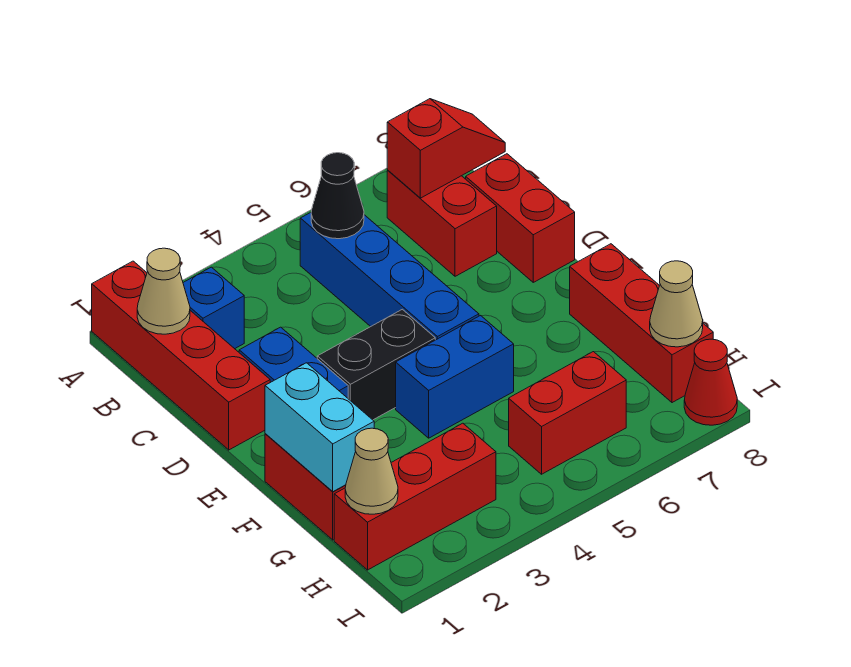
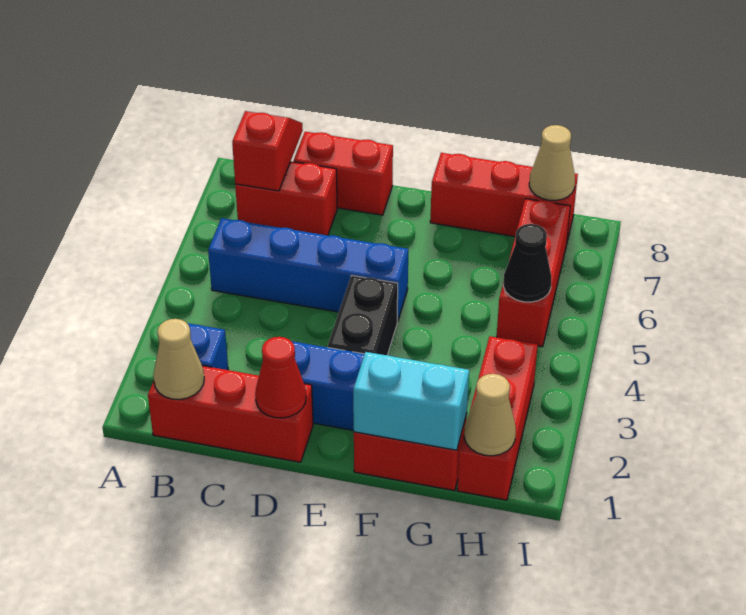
red 1x4 brick [92,261,270,450] -> red 1x3 brick [148,366,313,462]
black 1x1 cone [311,153,364,239] -> black 1x1 cone moved to [503,224,551,302]
blue 1x2 brick [396,316,514,438] -> none
red 1x2 brick [509,352,626,474] -> red 1x3 brick [497,199,570,347]
red 1x1 cone [684,339,737,425] -> red 1x1 cone moved to [255,337,306,418]

